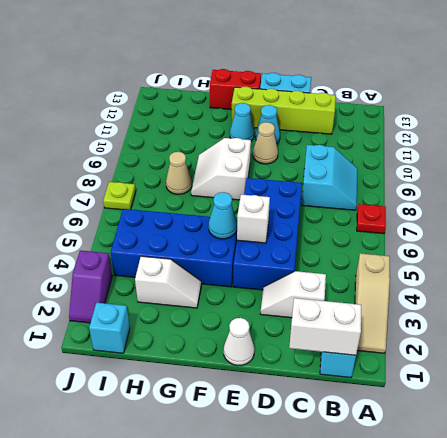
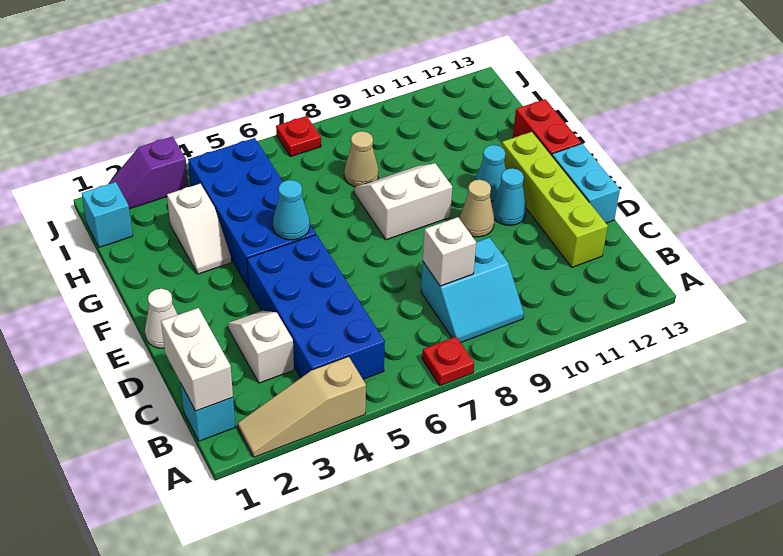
blue 2x4 brick [233,178,302,290] -> blue 2x4 brick turned to [247,235,385,379]
white 1x1 brick [237,194,270,243] -> white 1x1 brick moved to [423,217,476,286]
lime 1x1 plate [103,182,136,210] -> red 1x1 plate [276,116,321,157]

